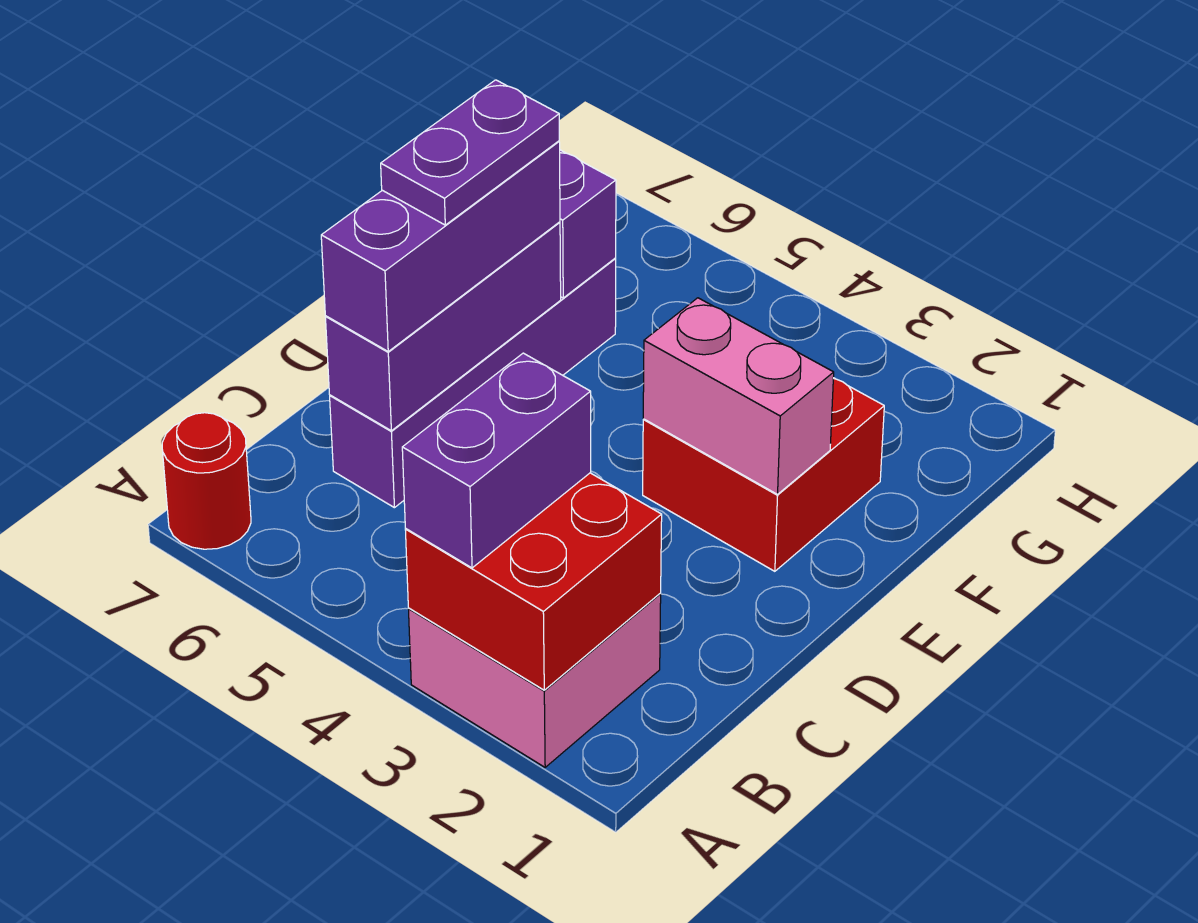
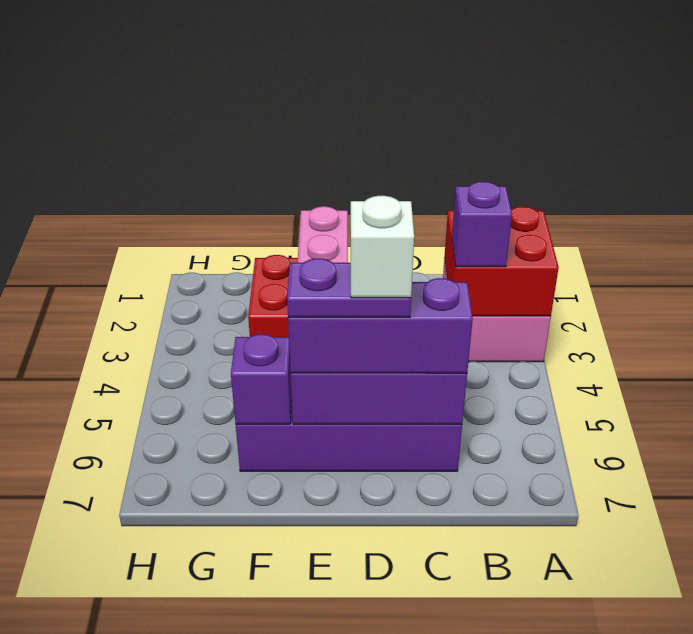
purple 1x2 brick [402,353,591,568] -> purple 1x1 brick [452,182,512,267]
red 1x1 round brick [162,413,251,549] -> none
none -> white 1x1 brick [351,196,414,298]

